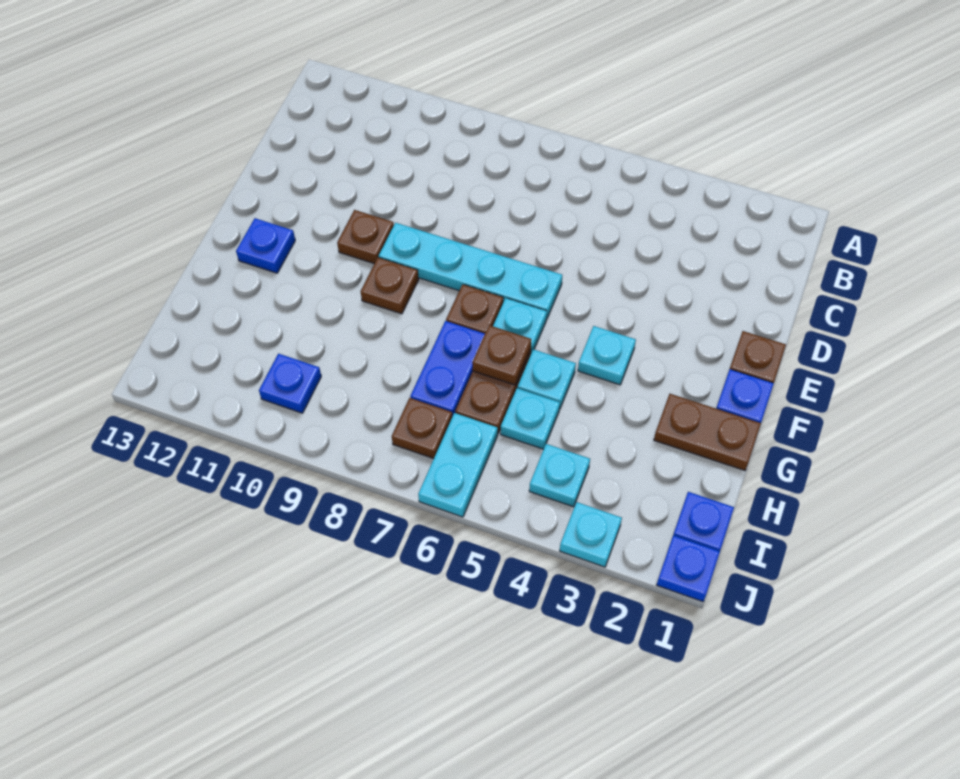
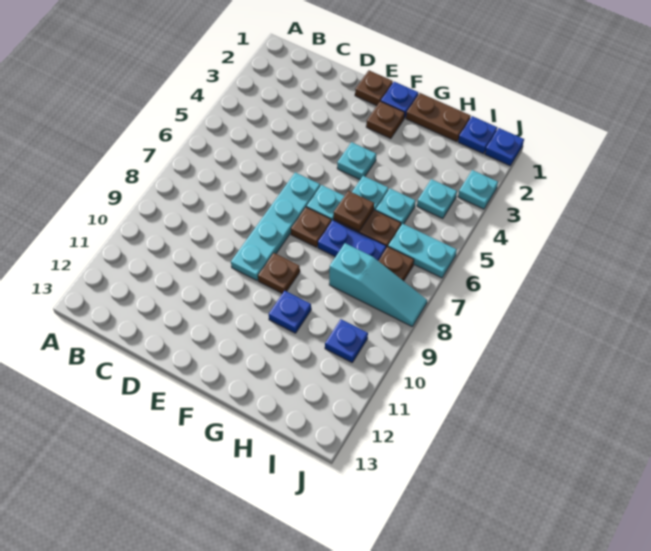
brown 1x1 plate [337,210,394,264] -> brown 1x1 plate moved to [366,101,405,139]
blue 1x1 plate [236,218,295,273] -> blue 1x1 plate moved to [269,291,311,333]
brown 1x2 plate [654,394,761,470] -> brown 1x2 plate turned to [406,93,471,142]
none -> cyan 1x3 slope [329,243,427,327]

